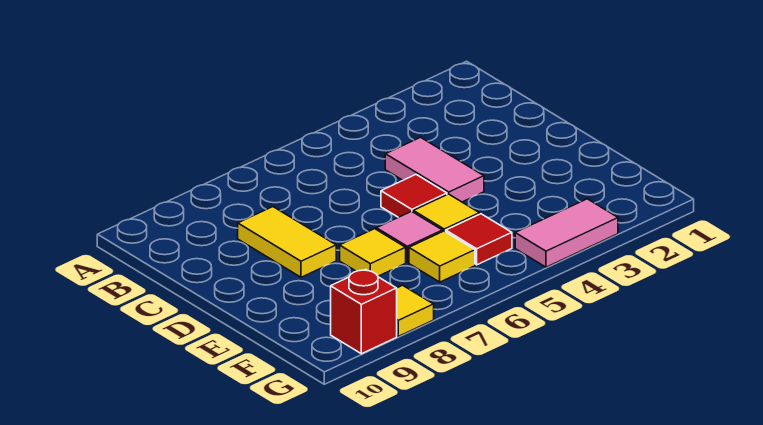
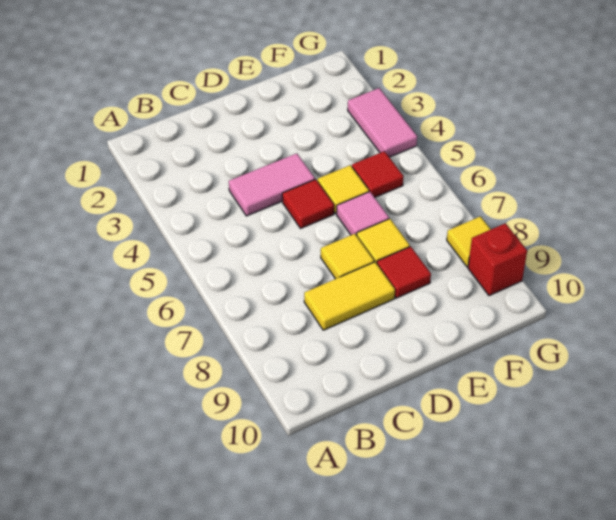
none -> red 1x1 tile [377,246,431,298]
yellow 1x1 tile [409,231,475,282] -> yellow 1x1 tile moved to [321,234,374,279]

